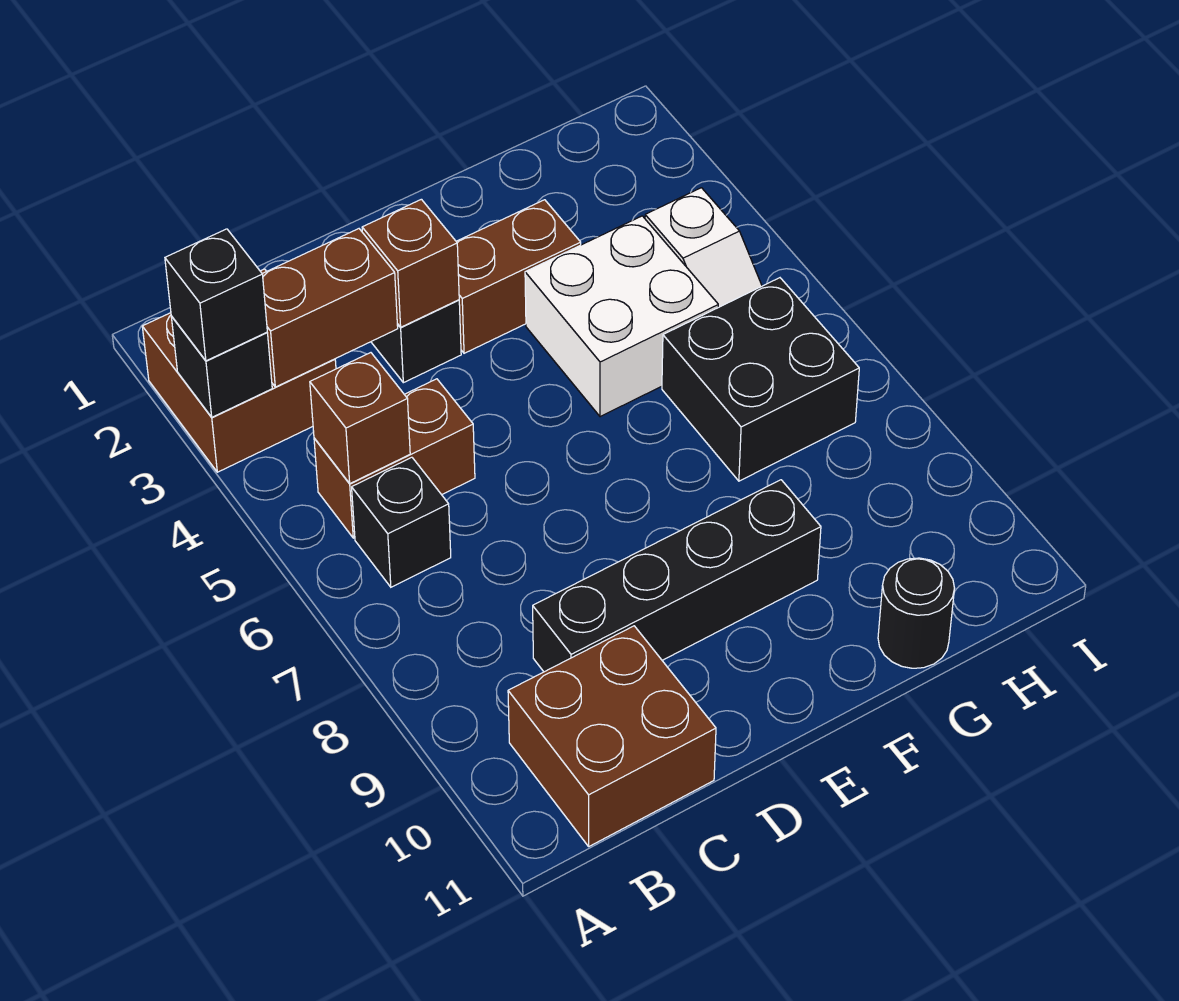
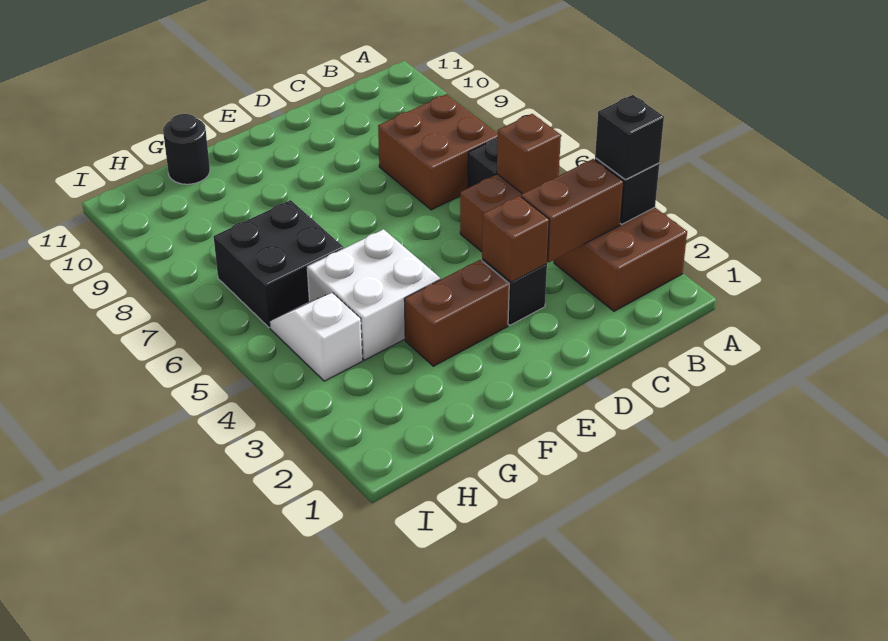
brown 2x2 brick [508,626,716,846] -> brown 2x2 brick moved to [378,94,498,210]
black 1x4 brick [533,480,821,672] -> none

